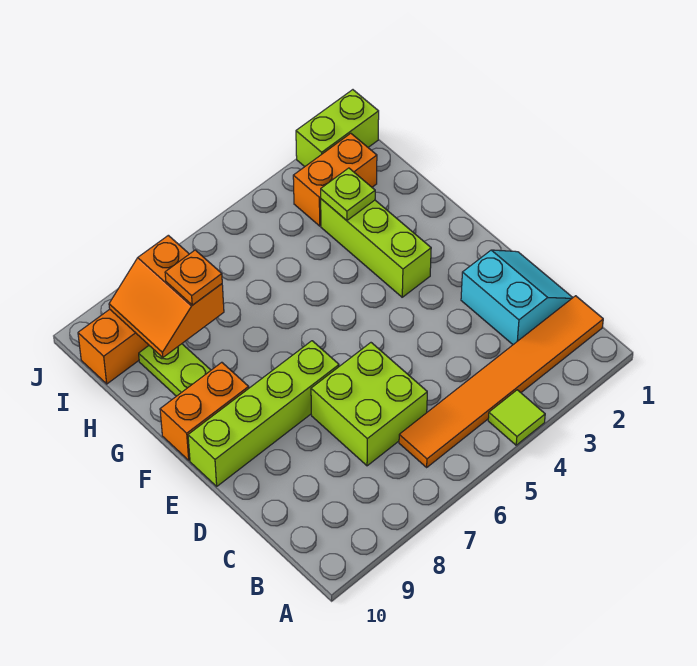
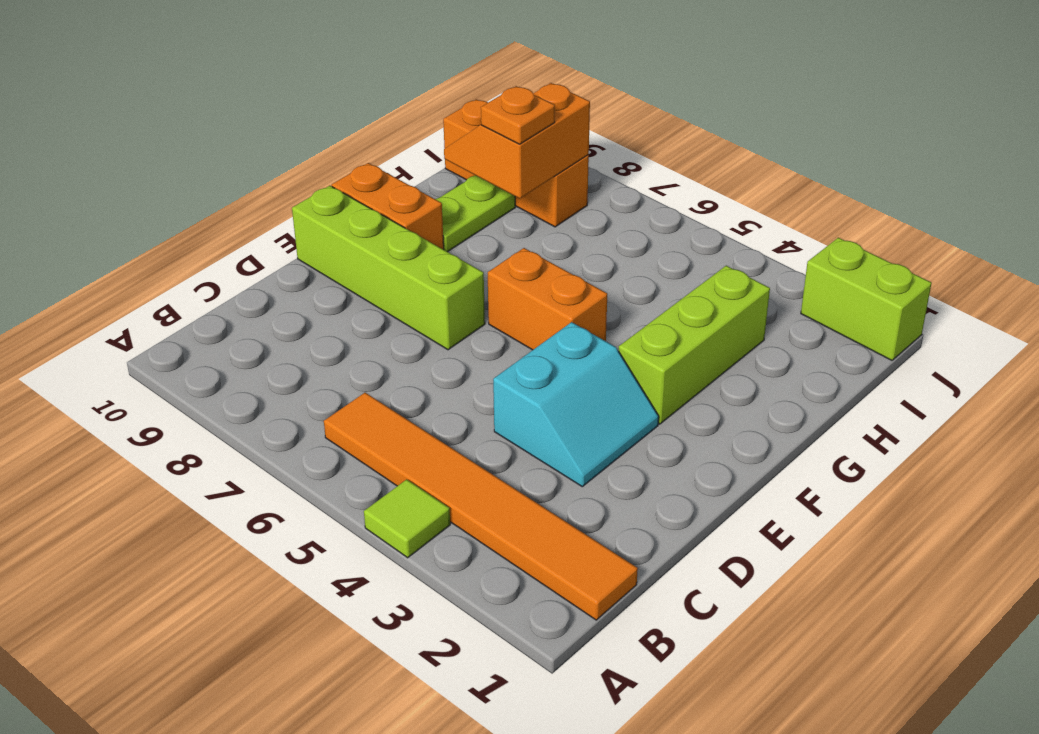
cyan 2x2 slope [461,250,573,345] -> cyan 2x2 slope moved to [493,322,659,487]
lime 2x2 brick [311,343,427,466] -> none
lime 1x1 plate [321,168,375,220] -> none
orange 1x2 brick [293,133,377,226] -> orange 1x2 brick moved to [488,248,607,350]

